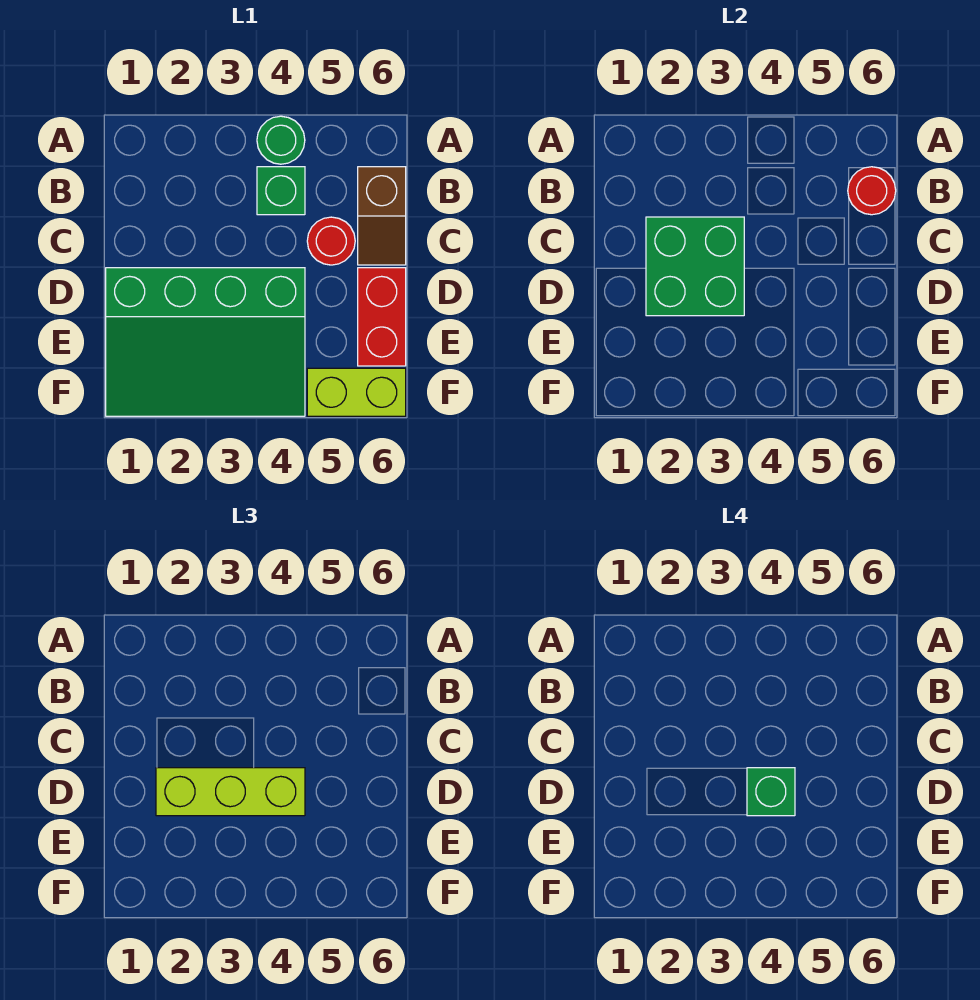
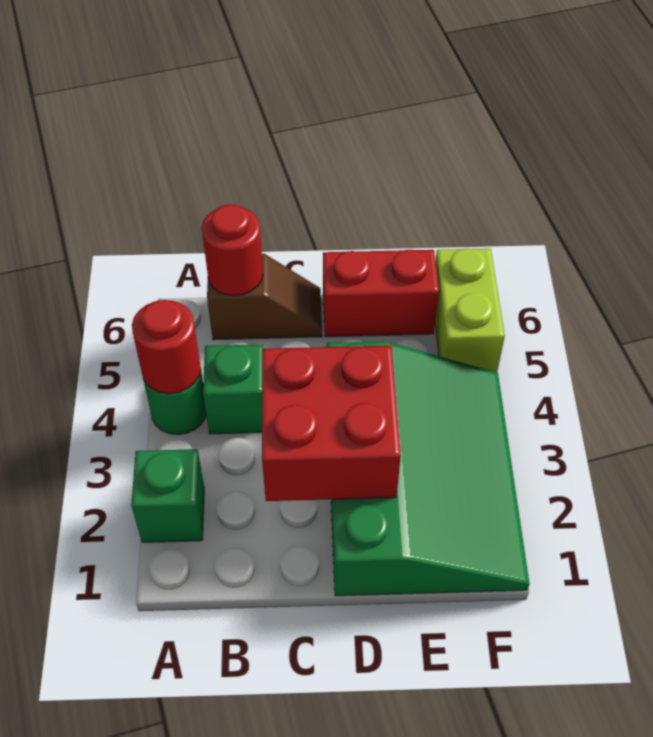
green 2x2 brick [646,217,744,316] -> red 2x2 brick [262,345,401,501]
red 1x1 round brick [307,217,355,265] -> red 1x1 round brick moved to [132,300,201,394]
lime 1x3 brick [156,768,305,816] -> none
green 1x1 brick [747,768,795,816] -> green 1x1 brick moved to [131,449,204,542]

